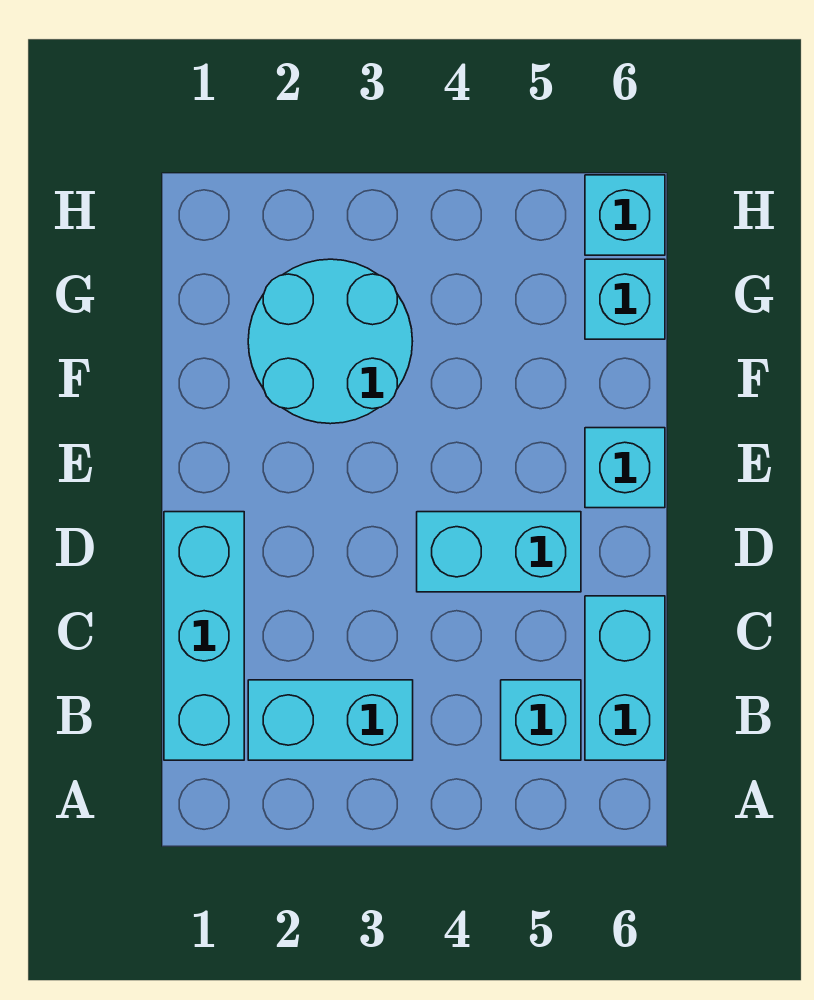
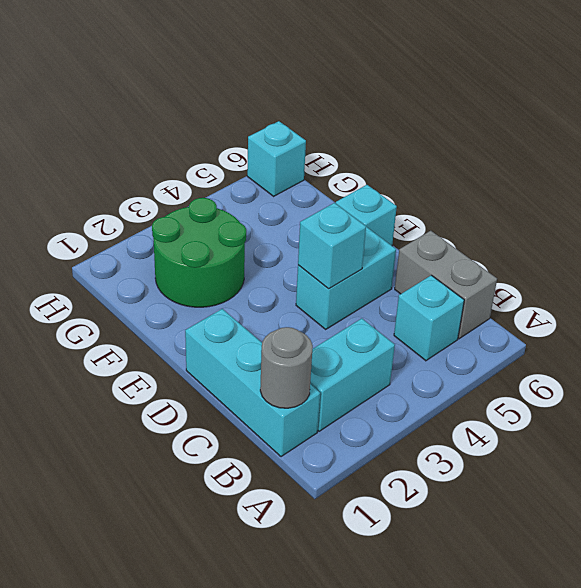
none -> grey 1x1 round brick [260,327,313,408]
cyan 1x2 brick [585,596,665,760] -> grey 1x2 brick [395,231,497,339]
cyan 2x2 round brick [248,259,413,424] -> green 2x2 round brick [152,198,246,307]
cyan 1x1 brick [585,259,665,339] -> cyan 1x1 brick moved to [298,203,366,289]

